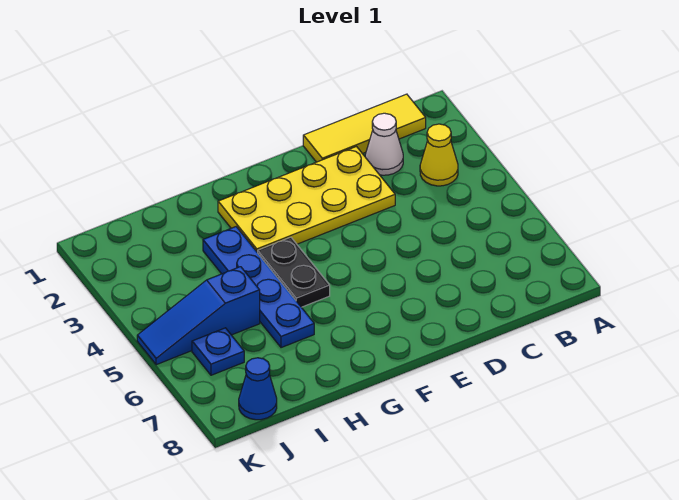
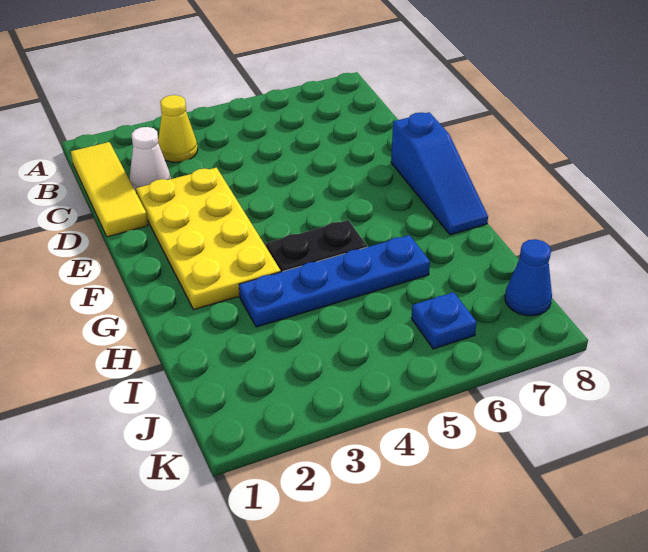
blue 1x3 slope [137,267,260,365] -> blue 1x3 slope moved to [391,112,488,235]

